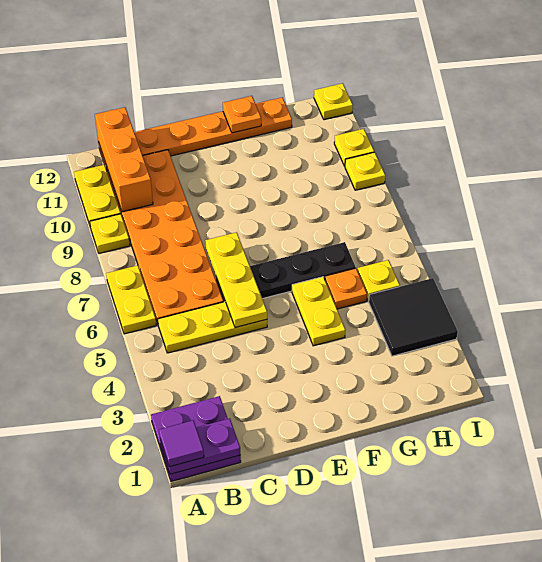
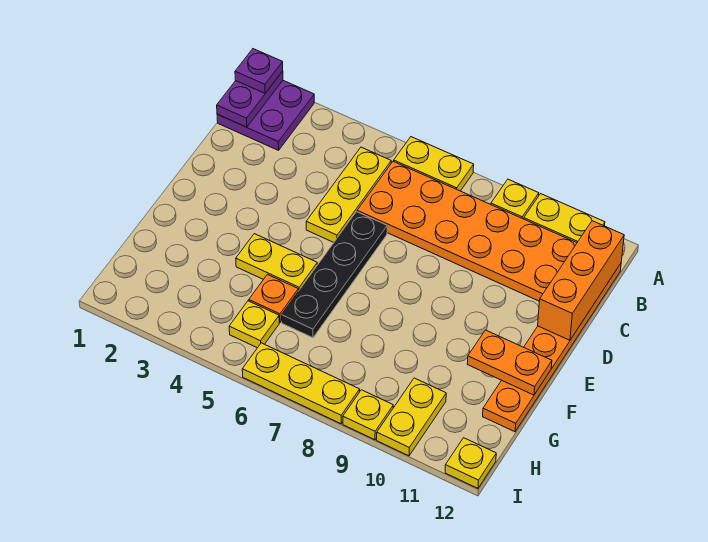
purple 1x1 tile [159,420,204,467] -> purple 1x1 plate [235,49,283,93]
orange 1x3 brick [95,107,153,212] -> orange 1x3 brick turned to [538,221,624,340]
yellow 1x3 plate [206,232,267,328] -> yellow 1x3 plate moved to [242,343,360,424]
orange 1x1 plate [223,96,261,133] -> orange 1x2 plate [467,330,552,395]
black 2x2 tile [369,278,458,356] -> none
yellow 1x1 plate [334,129,374,166] -> yellow 1x2 plate [377,378,446,456]

